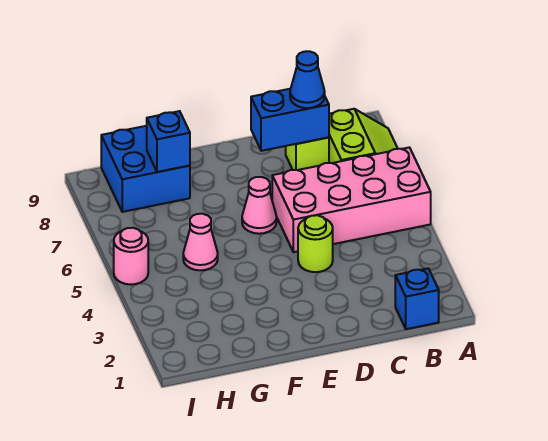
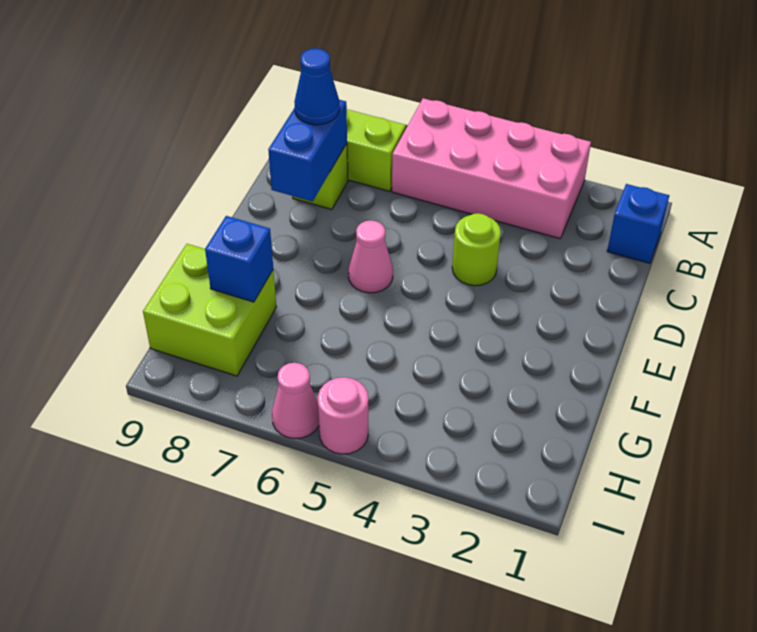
pink 2x4 brick [272,147,431,252] -> pink 2x4 brick turned to [392,98,591,239]
pink 1x1 cone [183,214,218,270] -> pink 1x1 cone moved to [272,363,319,439]
blue 2x2 brick [101,126,190,212] -> lime 2x2 brick [143,244,276,376]

